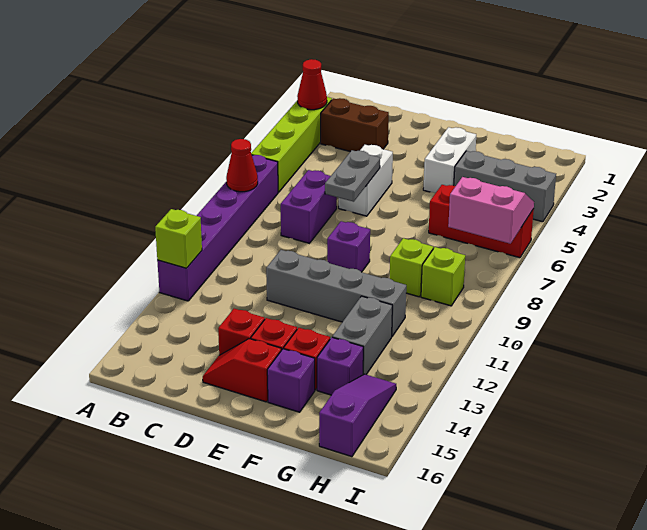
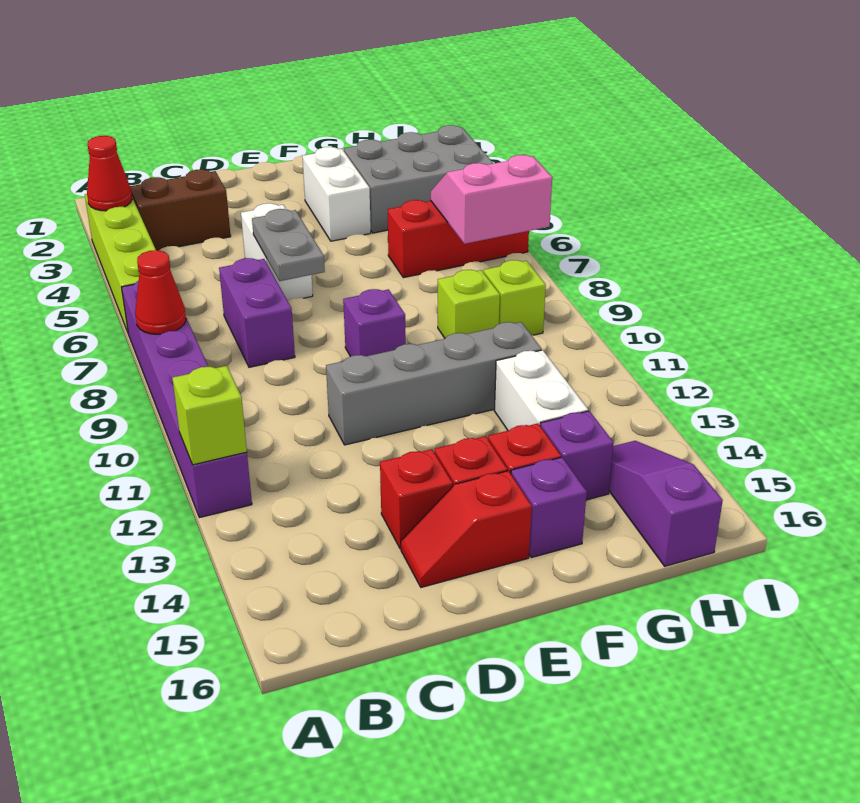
grey 1x3 brick [454,151,556,222] -> grey 2x3 brick [344,125,493,233]
grey 1x2 brick [332,296,392,375] -> white 1x2 brick [494,350,588,431]

